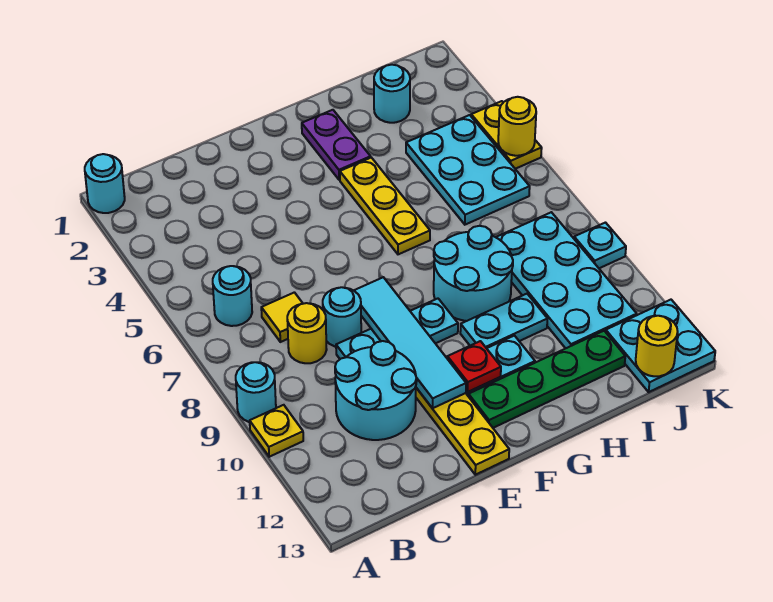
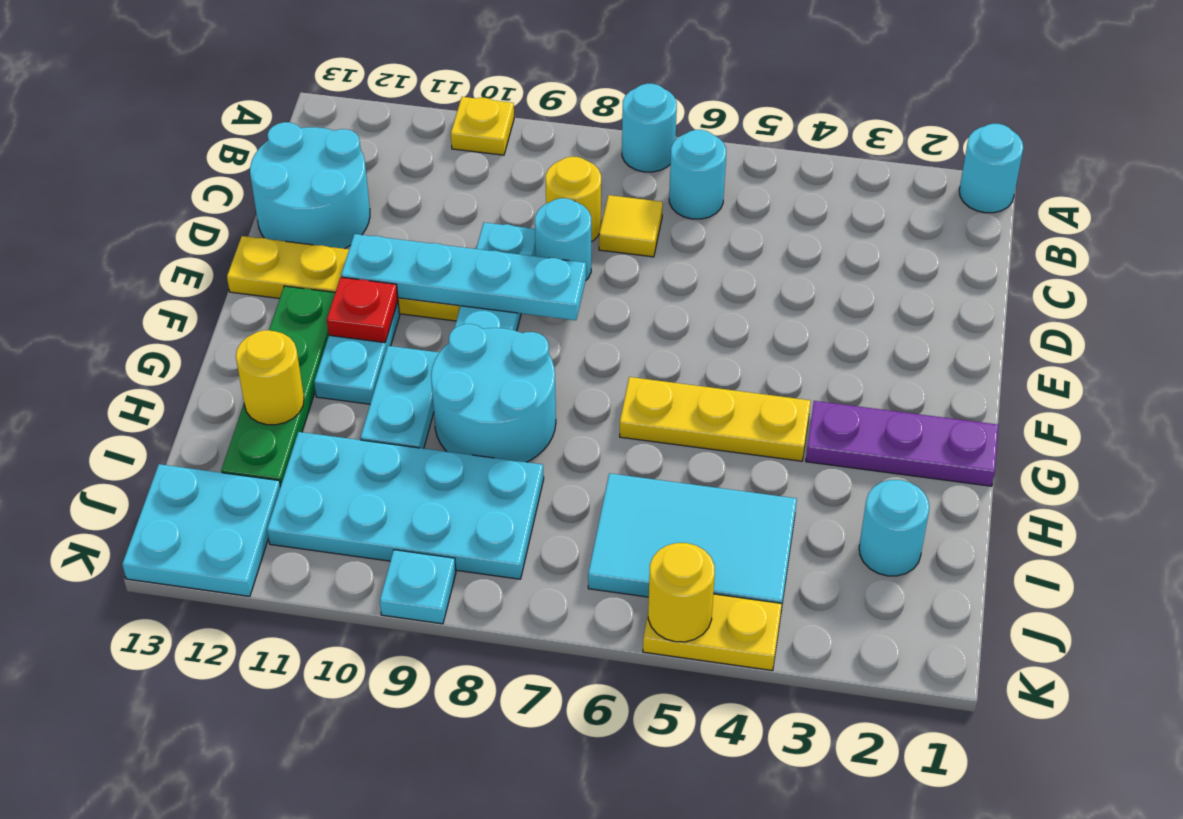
cyan 1x1 round brick [236,362,276,422] -> cyan 1x1 round brick moved to [622,84,677,172]
cyan 2x2 round brick [335,341,417,440] -> cyan 2x2 round brick moved to [250,122,370,249]
cyan 1x4 tile [354,277,466,408] -> cyan 1x4 plate [341,234,586,320]
purple 1x2 plate [302,110,371,180] -> purple 1x3 plate [806,401,999,486]
cyan 2x3 plate [406,115,530,225] -> cyan 2x3 tile [588,473,797,610]
yellow 1x1 round brick [636,316,678,376] -> yellow 1x1 round brick moved to [236,330,304,425]

